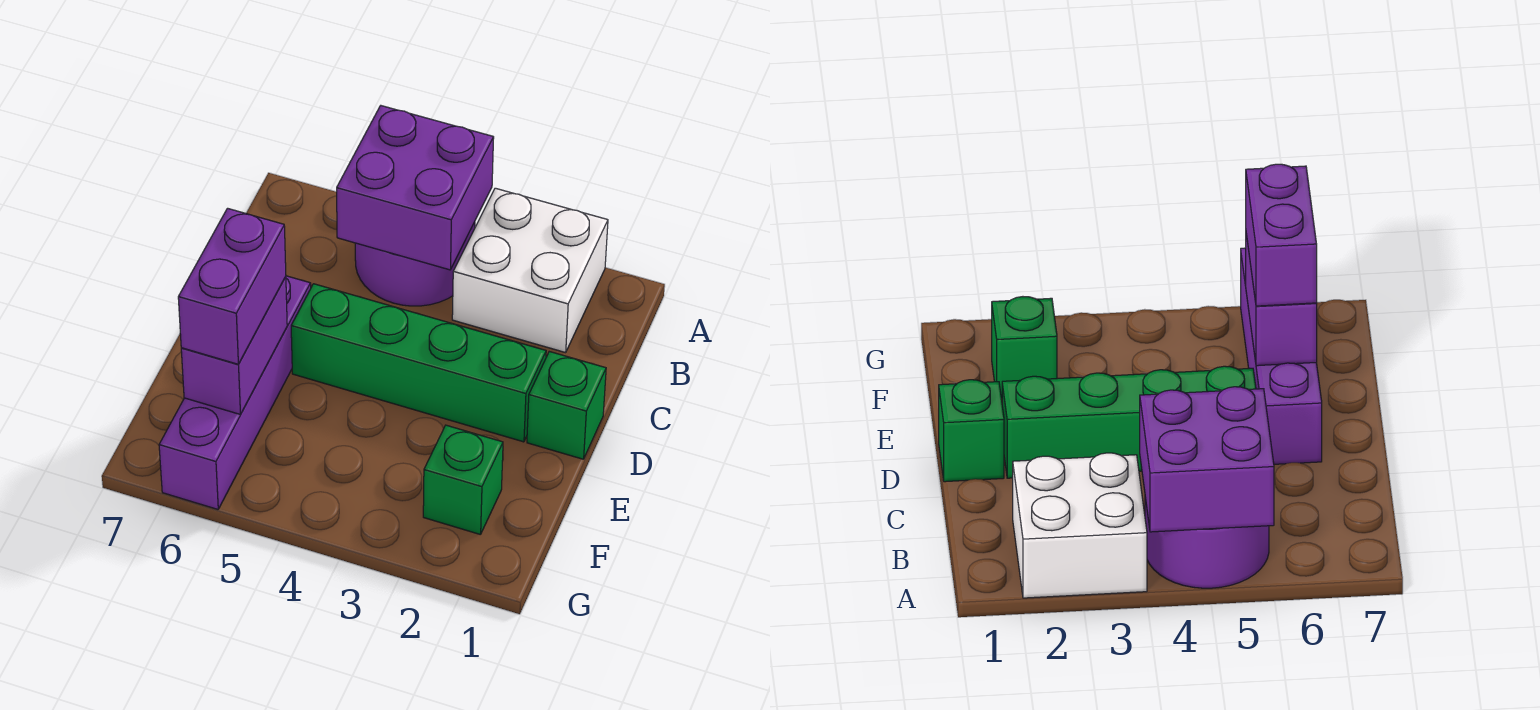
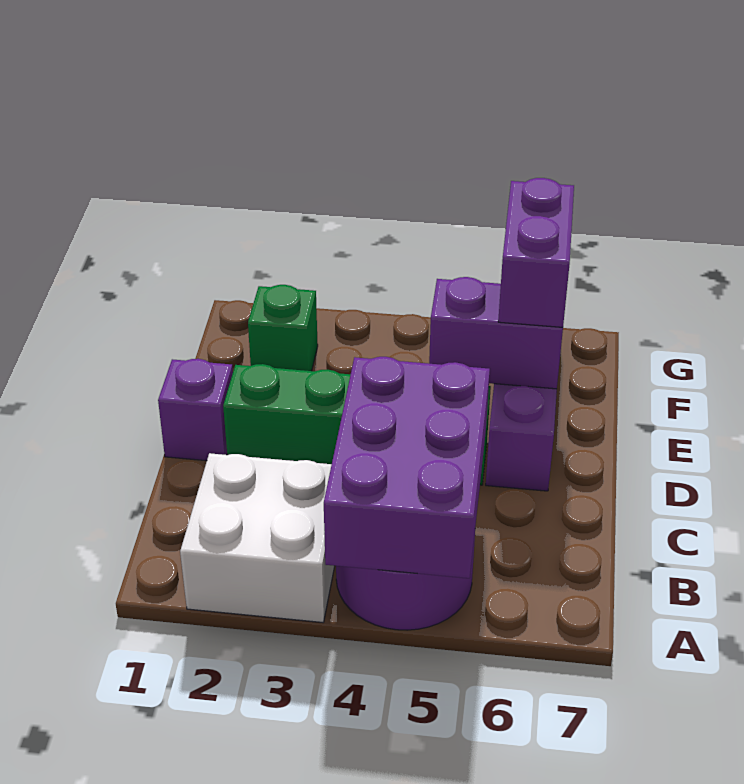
purple 2x2 brick [337,106,494,270] -> purple 2x3 brick [324,357,490,578]
green 1x1 brick [527,352,606,459] -> purple 1x1 brick [158,359,233,461]
purple 1x2 brick [181,277,287,415] -> purple 1x2 brick turned to [429,277,563,389]

